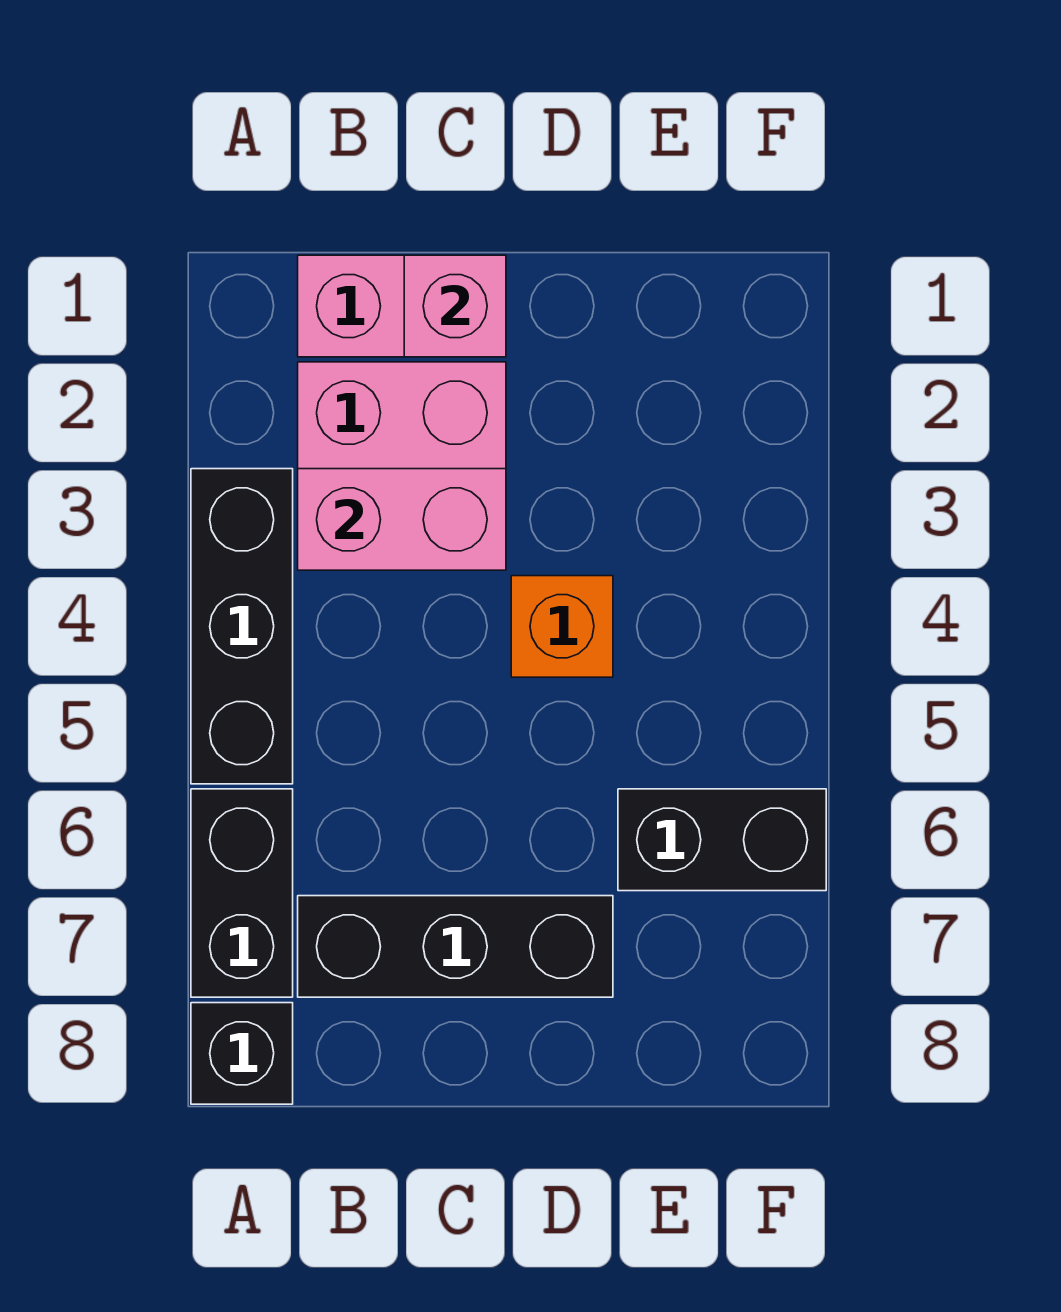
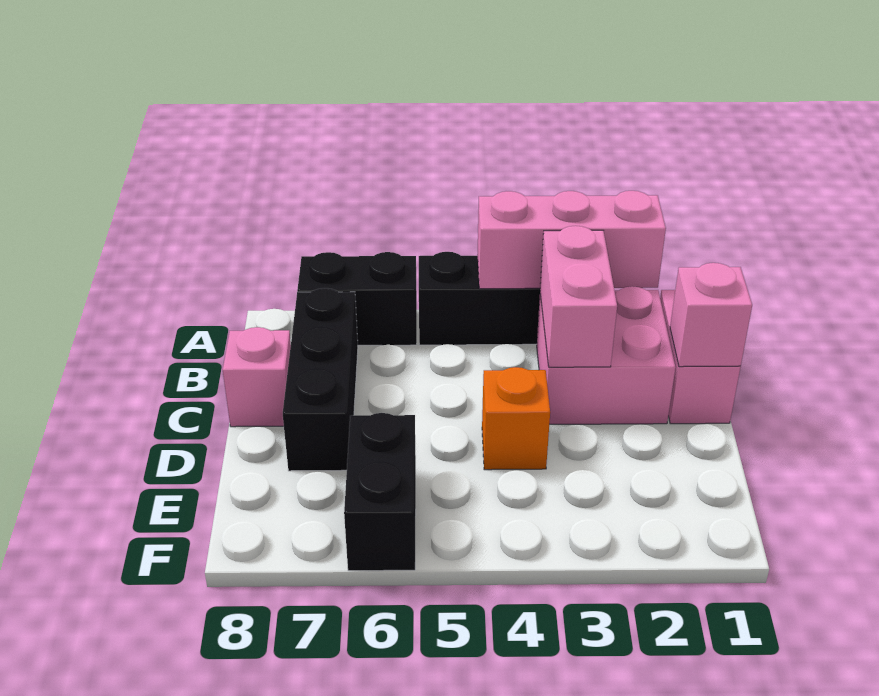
none -> pink 1x3 brick [477,191,666,289]
black 1x1 brick [191,1003,293,1104] -> none
none -> pink 1x1 brick [223,327,291,427]

